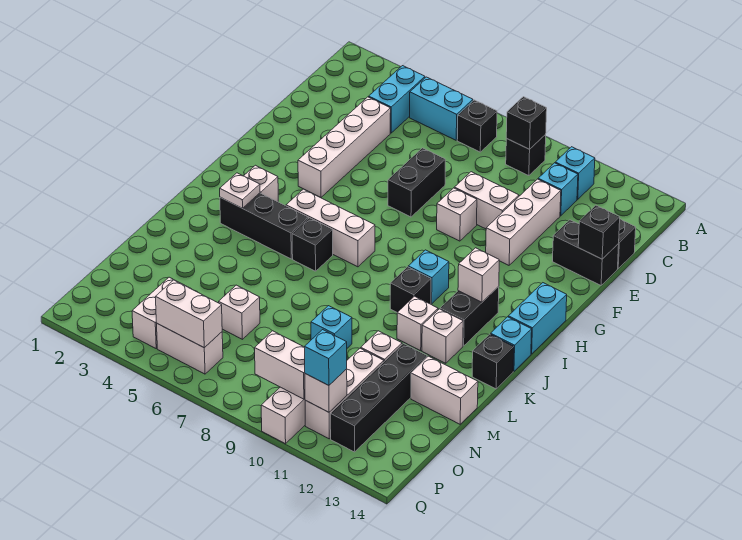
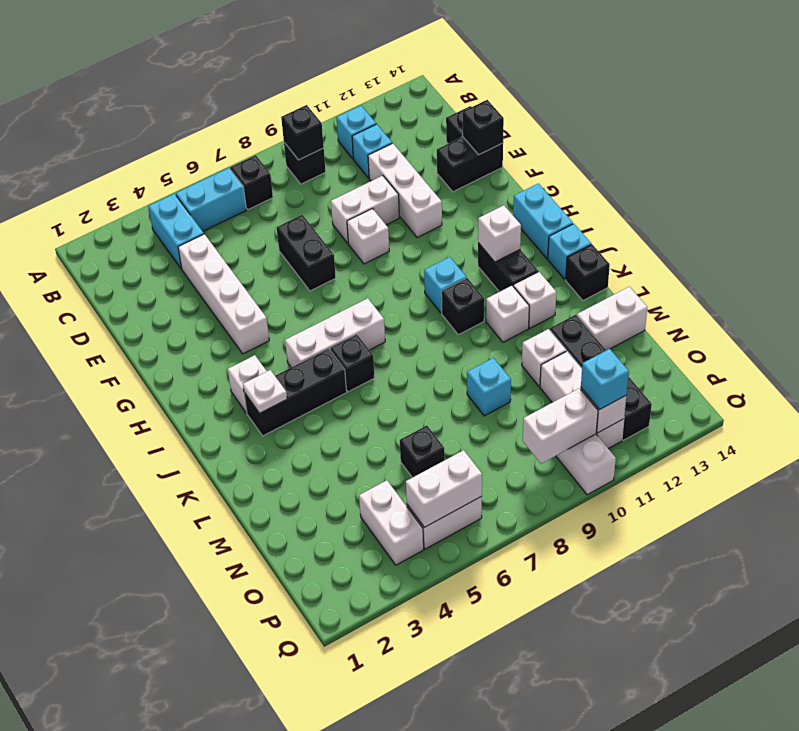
white 1x1 brick [219,285,260,339] -> black 1x1 brick [400,426,445,478]

